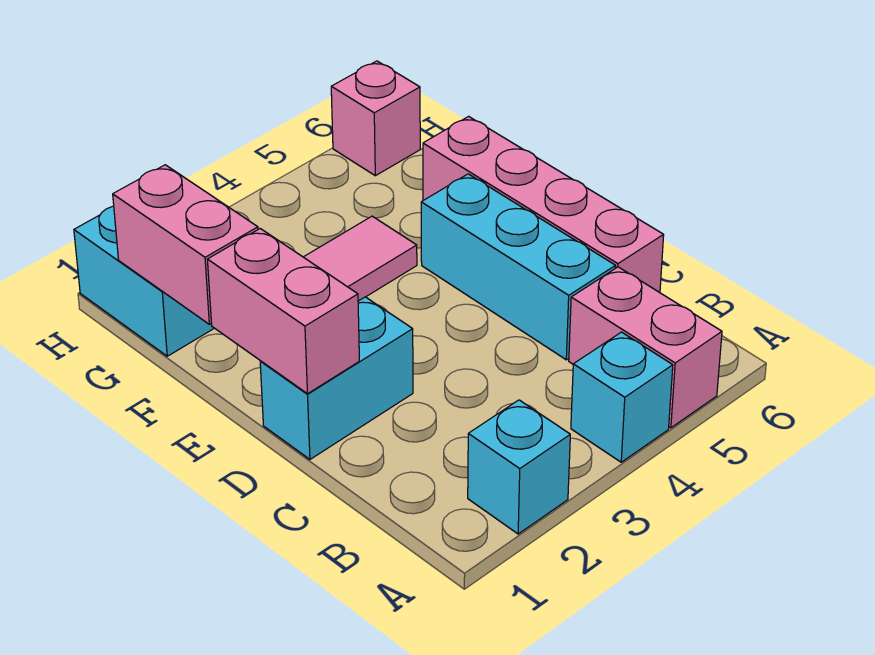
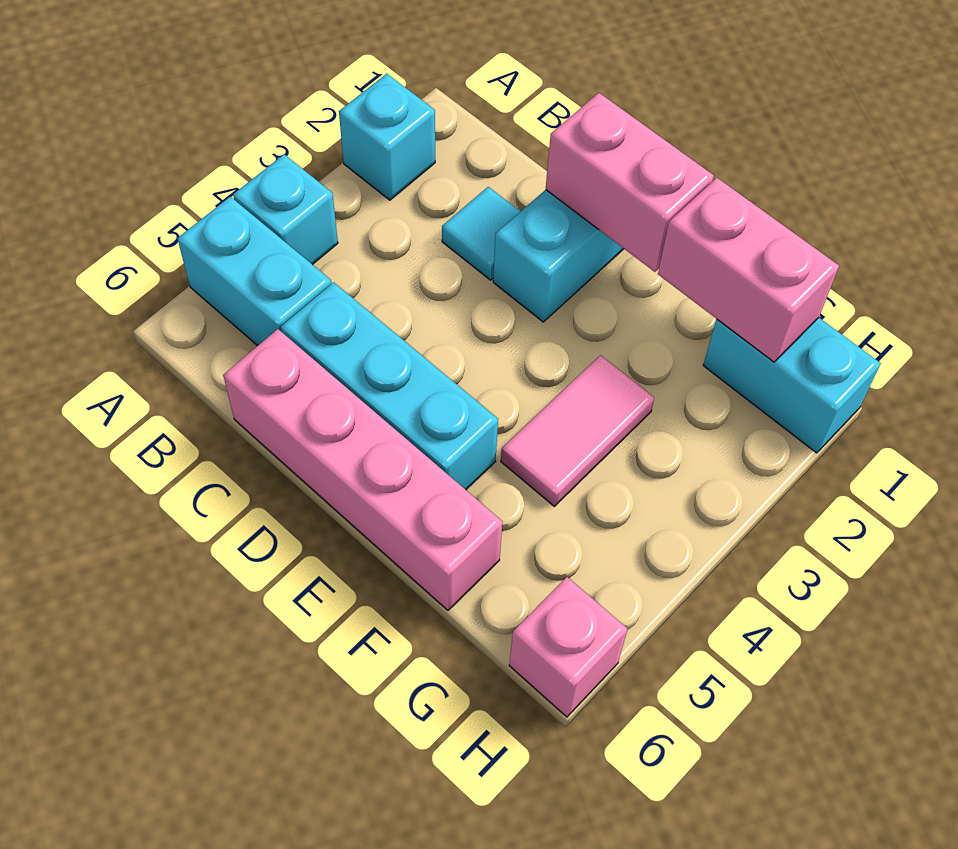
pink 1x2 brick [569,267,722,428] -> cyan 1x2 brick [177,197,331,346]
none -> cyan 1x1 tile [442,187,521,280]

